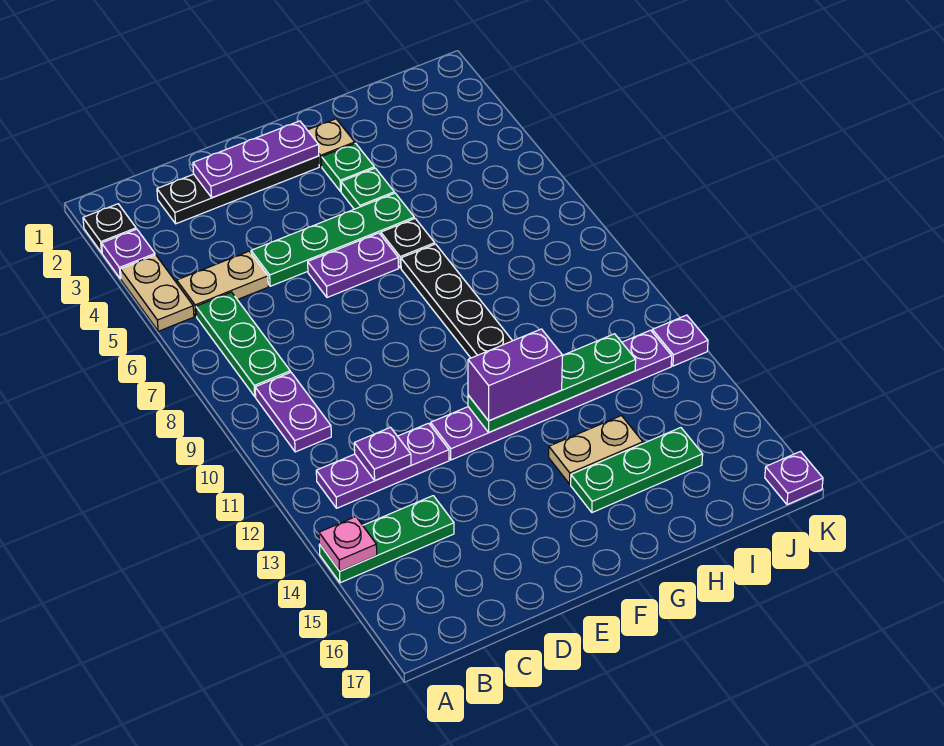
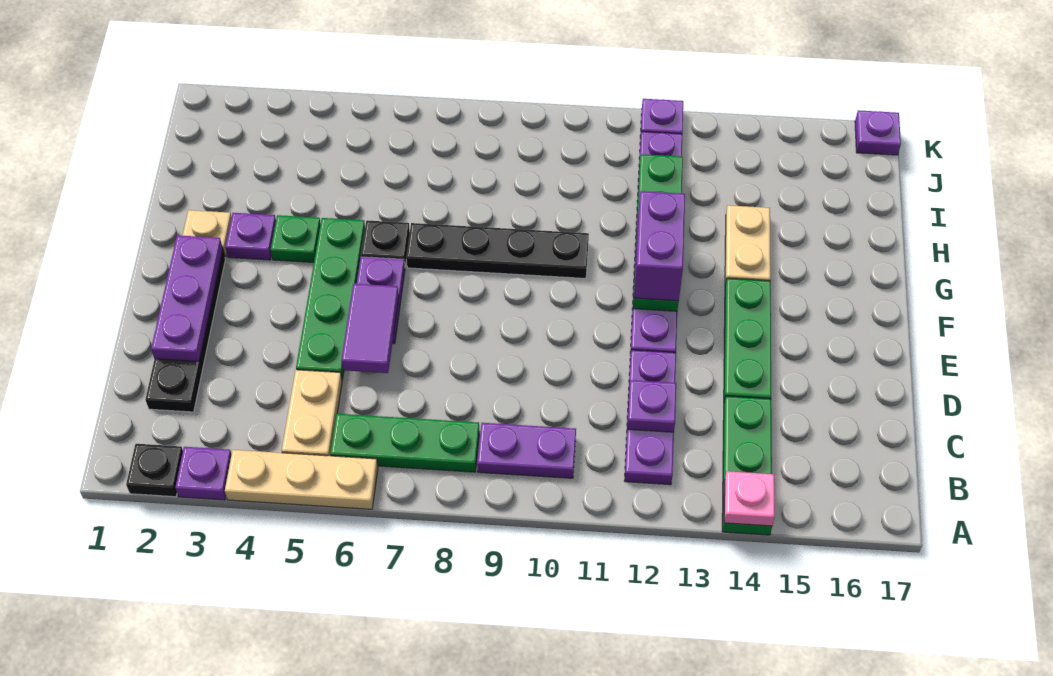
tan 1x2 plate [120,255,194,331] -> tan 1x3 plate [225,450,378,509]
none -> purple 1x2 tile [341,284,399,373]
green 1x1 plate [322,143,374,192] -> purple 1x1 plate [226,213,276,260]
green 1x3 plate [571,428,703,513] -> green 1x3 plate moved to [724,278,771,401]

